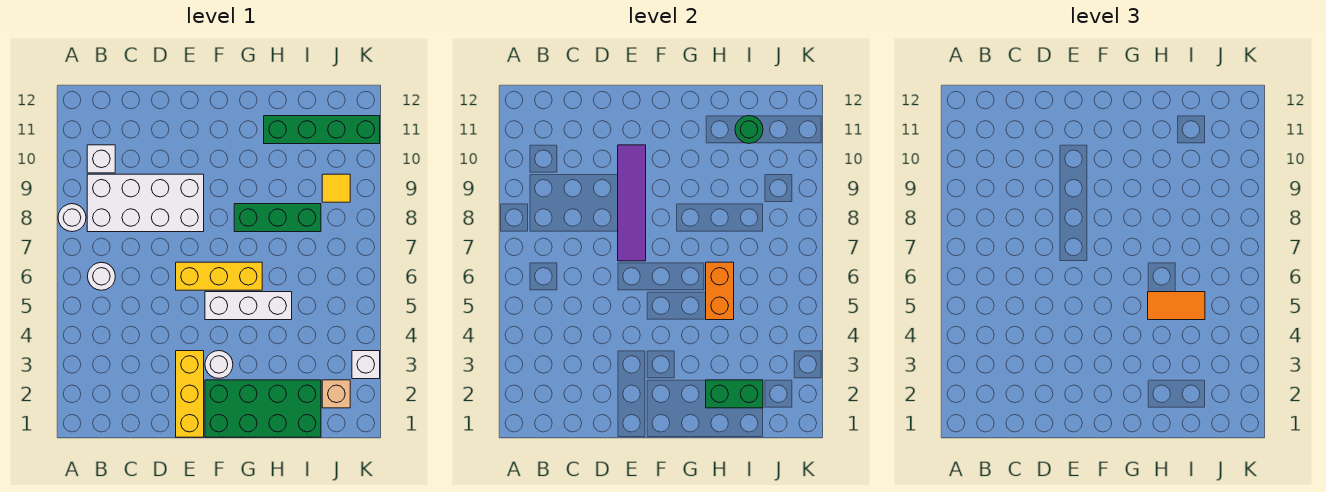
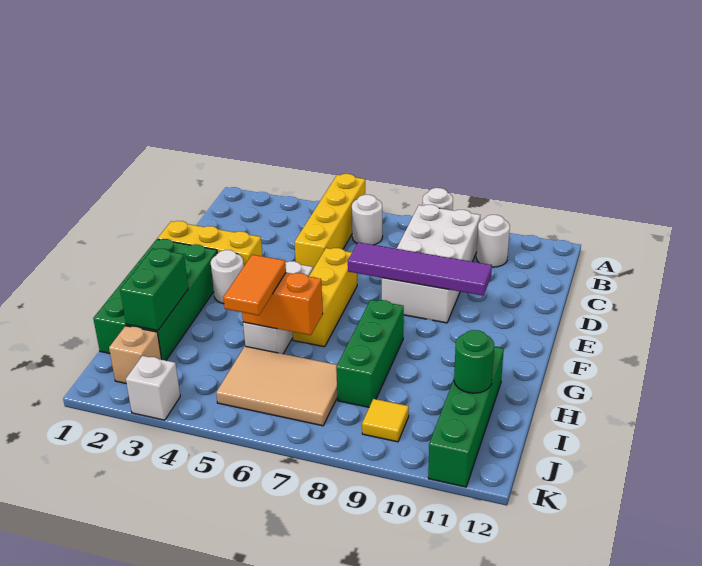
none -> yellow 1x4 brick [295,174,365,269]
white 1x1 brick [87,145,115,173] -> white 1x1 round brick [476,215,510,267]
none -> tan 2x3 tile [216,346,337,426]

